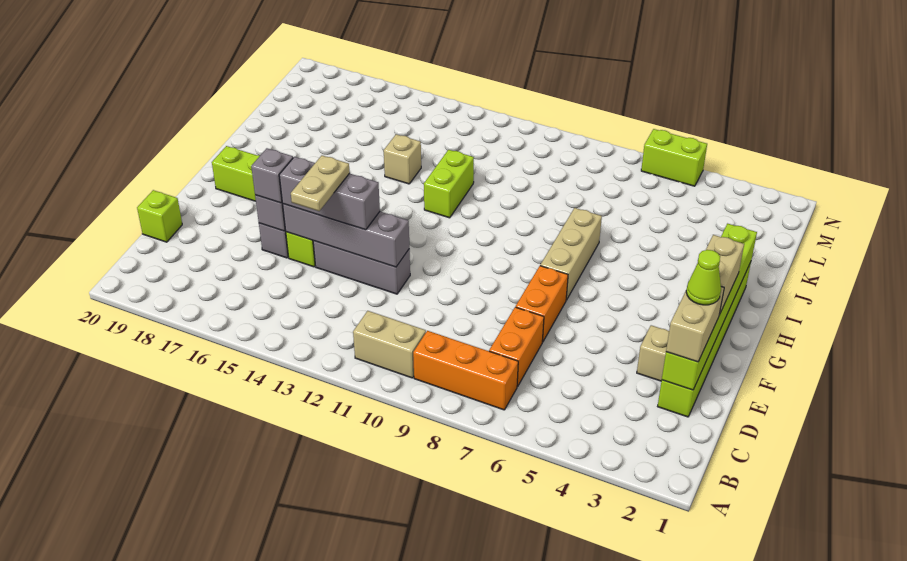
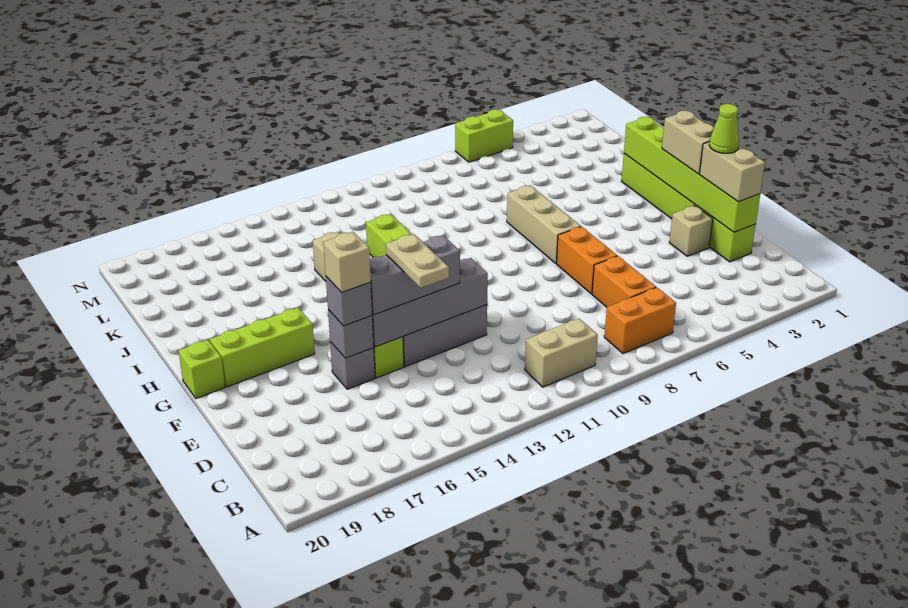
orange 1x3 brick [413,331,518,410] -> orange 1x2 brick [604,287,676,354]
lime 1x1 brick [137,190,182,242] -> lime 1x1 brick moved to [179,340,225,398]
none -> tan 1x1 brick [324,232,371,292]

